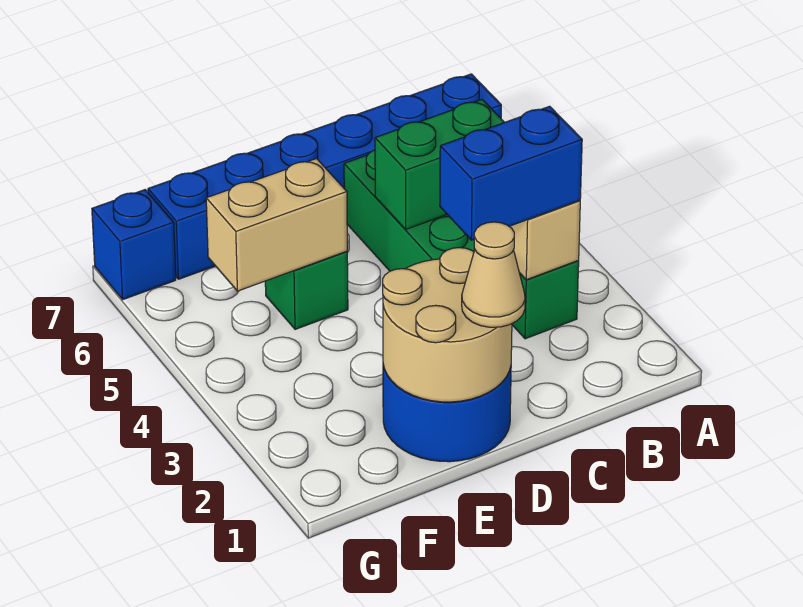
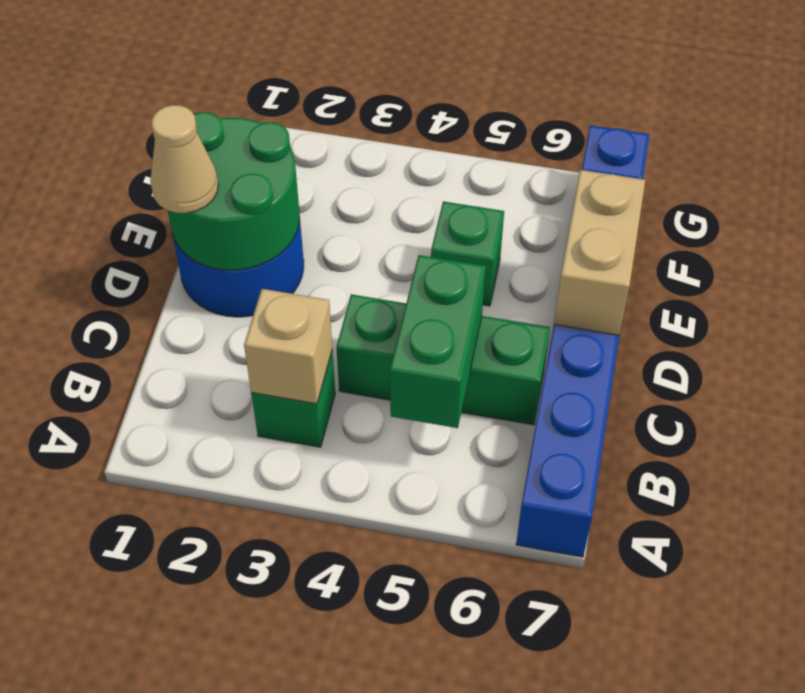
blue 1x2 brick [440,106,582,240] -> none
tan 2x2 round brick [383,248,512,402] -> green 2x2 round brick [168,112,300,270]
tan 1x2 brick [206,159,347,291] -> tan 1x2 brick moved to [554,170,645,335]

